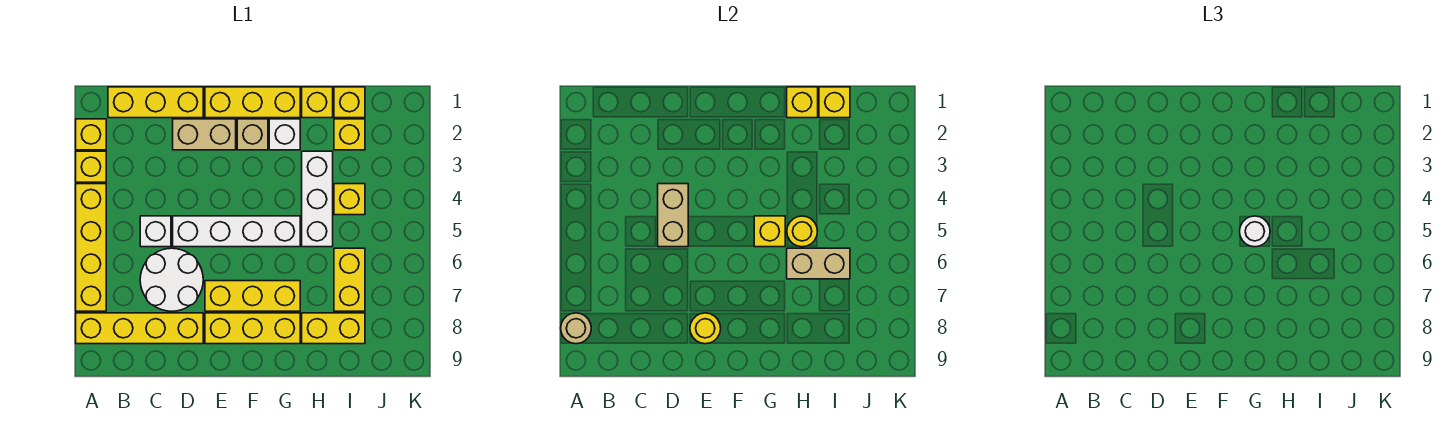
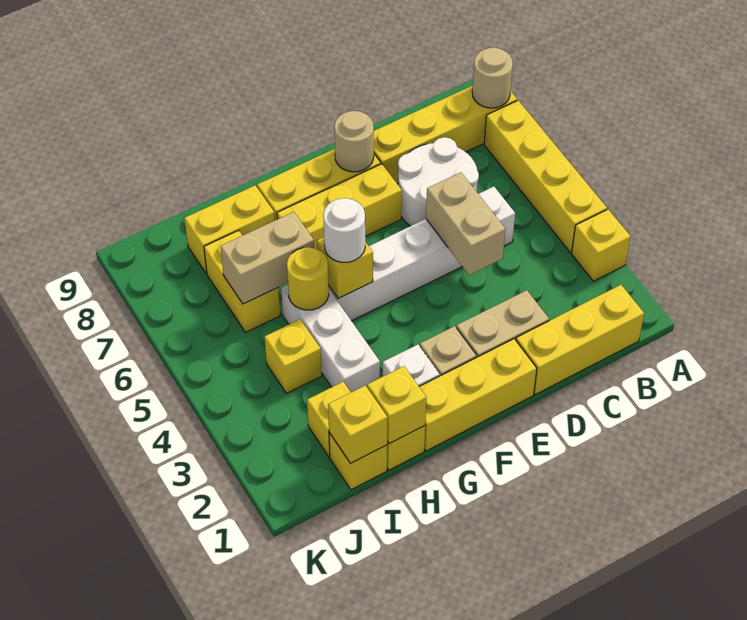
yellow 1x1 brick [76,119,106,150] -> none
yellow 1x1 round brick [690,313,721,344] -> tan 1x1 round brick [334,111,374,172]

